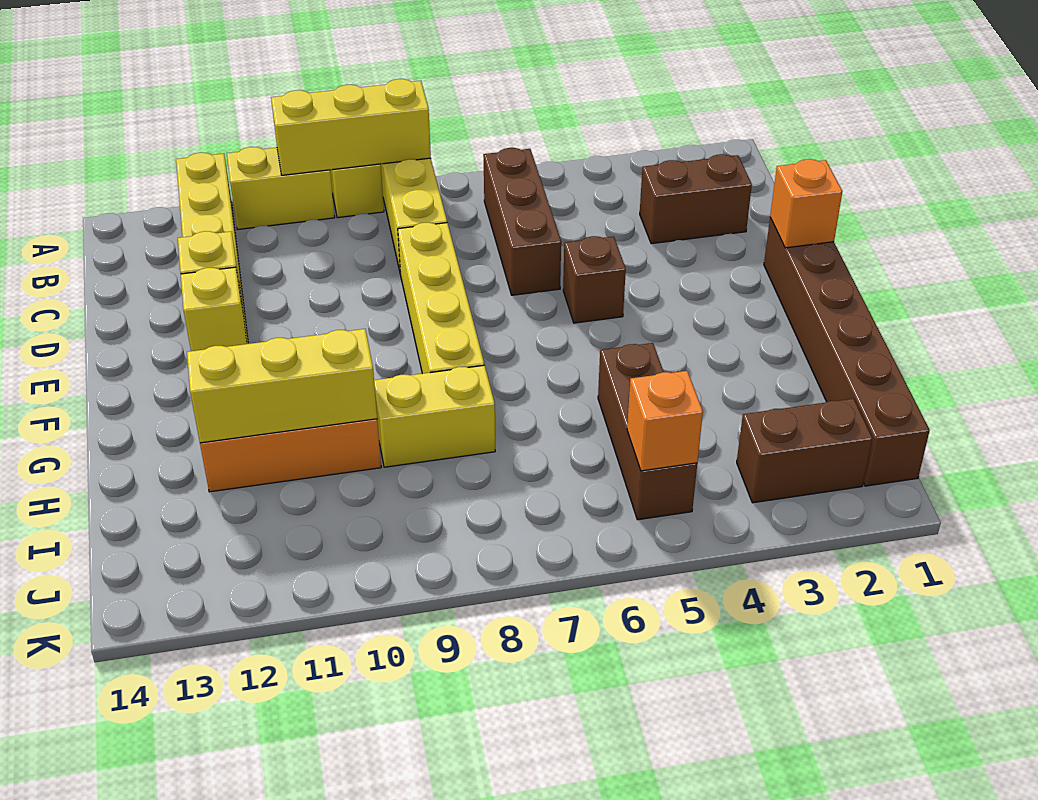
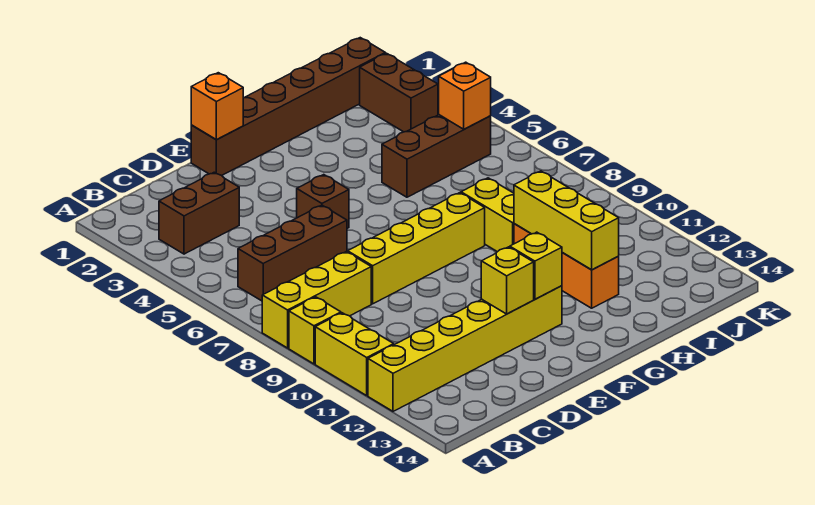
yellow 1x3 brick [271,79,431,175] -> none
brown 1x2 brick [640,154,752,244] -> brown 1x2 brick turned to [159,172,239,254]

